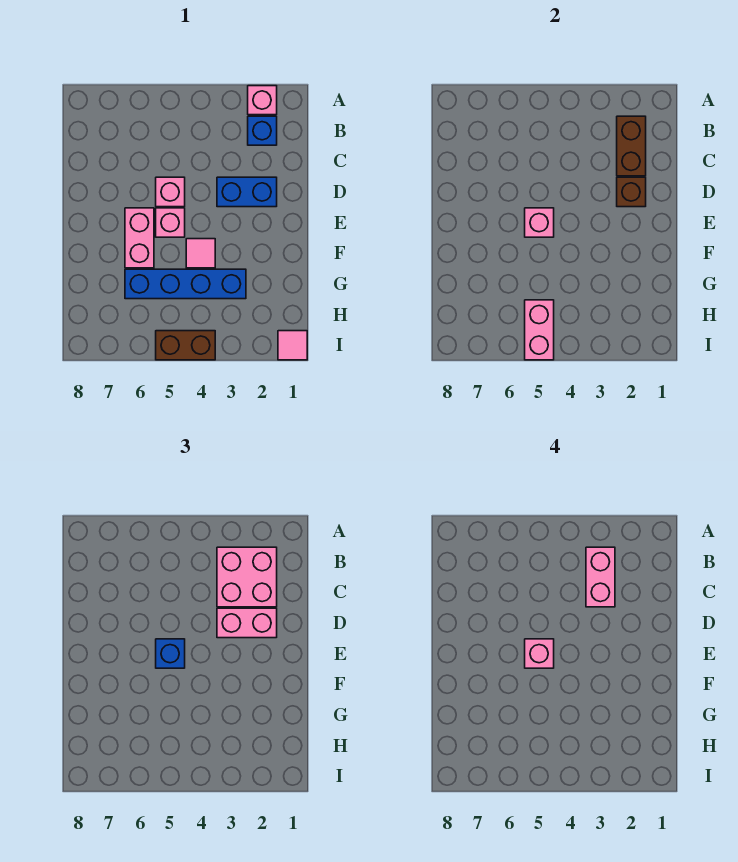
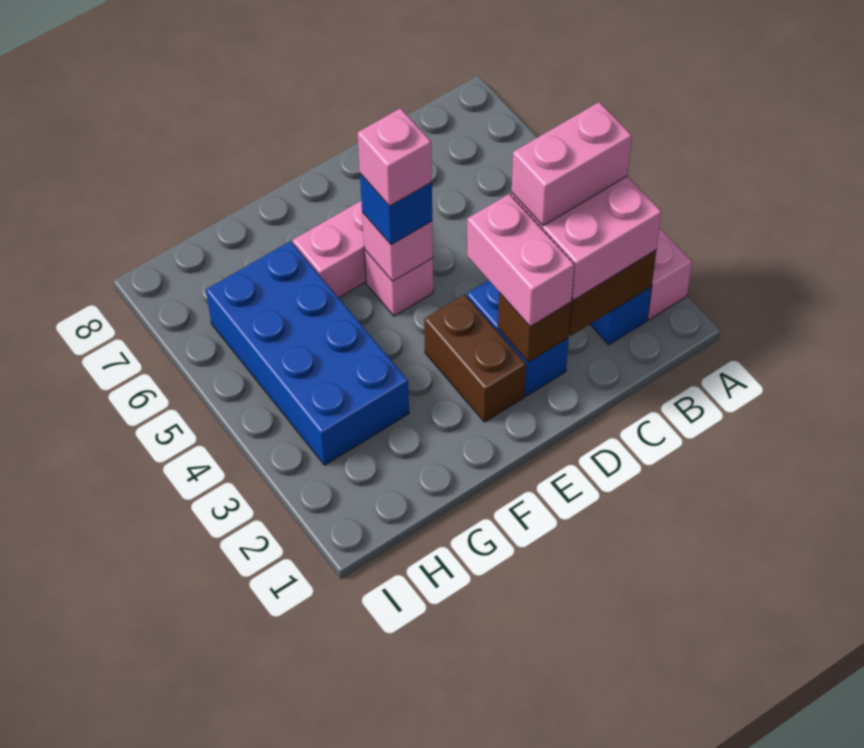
pink 1x1 brick [156,177,185,207] -> none
pink 1x1 tile [186,239,215,268] -> none
blue 1x4 brick [125,269,246,299] -> blue 2x4 brick [206,241,409,465]
pink 1x2 brick [525,300,554,360] -> none
pink 1x1 tile [278,331,307,360] -> none
brown 1x2 brick [156,331,215,360] -> brown 1x2 brick moved to [424,295,526,422]

